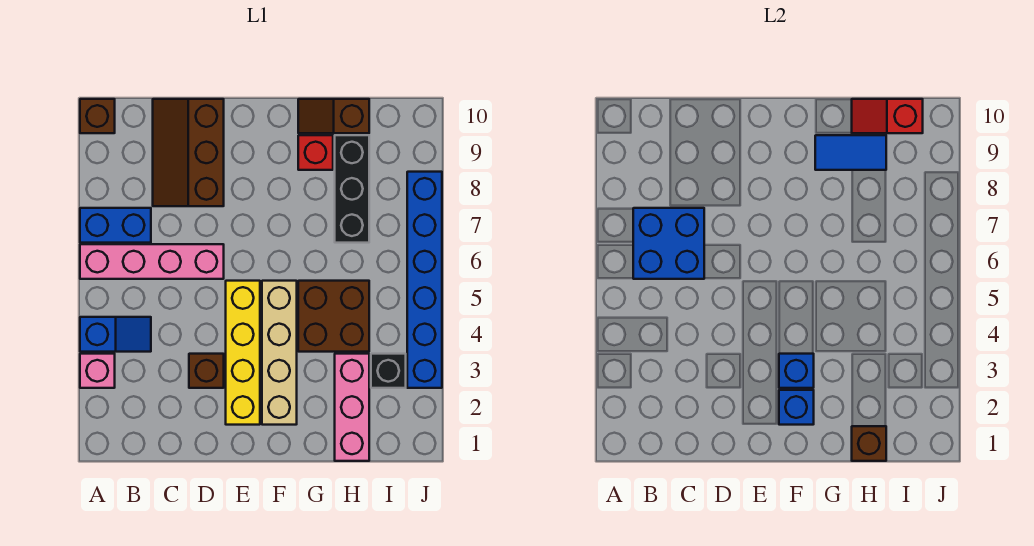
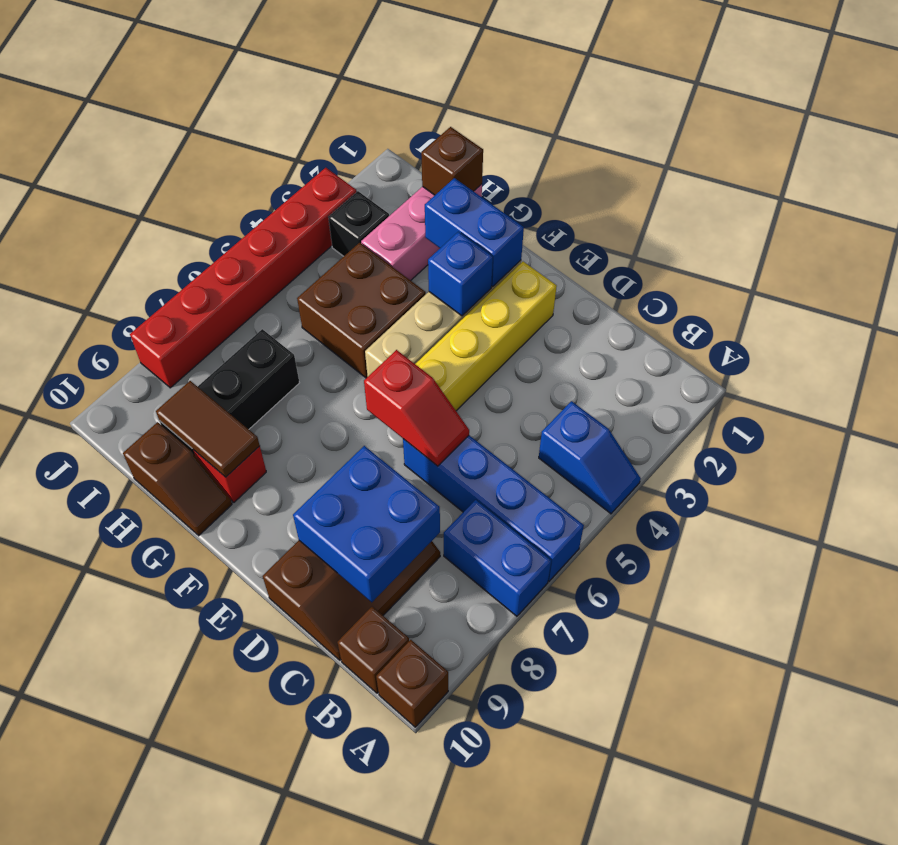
pink 1x1 brick [80,354,115,388] -> none
blue 1x2 slope [80,317,151,352] -> blue 1x2 slope turned to [539,401,641,514]
pink 1x4 brick [80,244,224,279] -> blue 1x4 brick [403,436,584,581]
blue 2x2 brick [633,208,704,279] -> blue 2x2 brick moved to [293,446,440,602]
brown 1x1 brick [189,354,224,388] -> brown 1x1 brick moved to [337,607,409,693]
blue 1x1 brick [779,390,814,425] -> blue 1x2 brick [425,178,524,287]
blue 1x2 tile [815,135,886,170] -> brown 1x2 tile [156,381,260,477]
red 1x2 slope [852,99,923,133] -> red 1x2 slope moved to [364,350,469,466]
blue 1x6 brick [407,172,442,388] -> red 1x6 brick [130,168,357,388]

